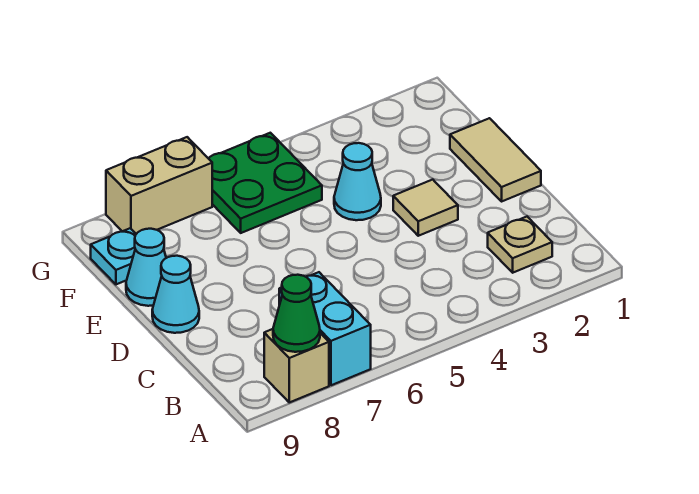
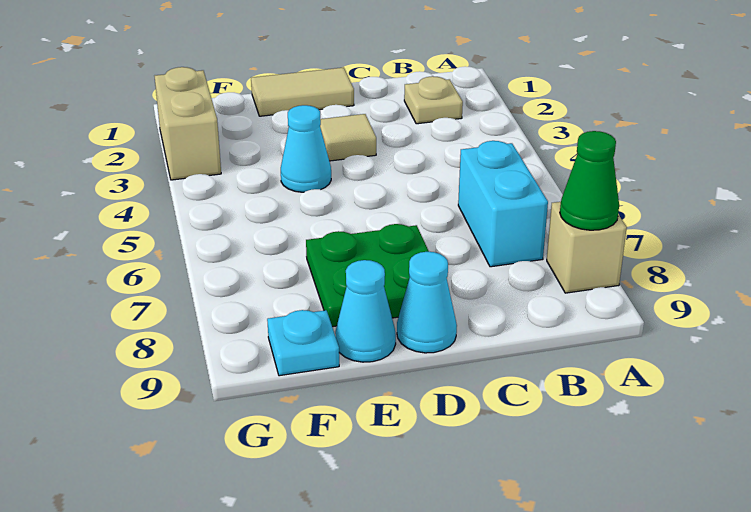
cyan 1x2 brick [279,272,371,385] -> cyan 1x2 brick turned to [458,141,548,267]
green 2x2 plate [208,133,322,233] -> green 2x2 plate moved to [306,224,429,327]
tan 1x2 brick [106,137,212,234] -> tan 1x2 brick moved to [155,67,221,180]

